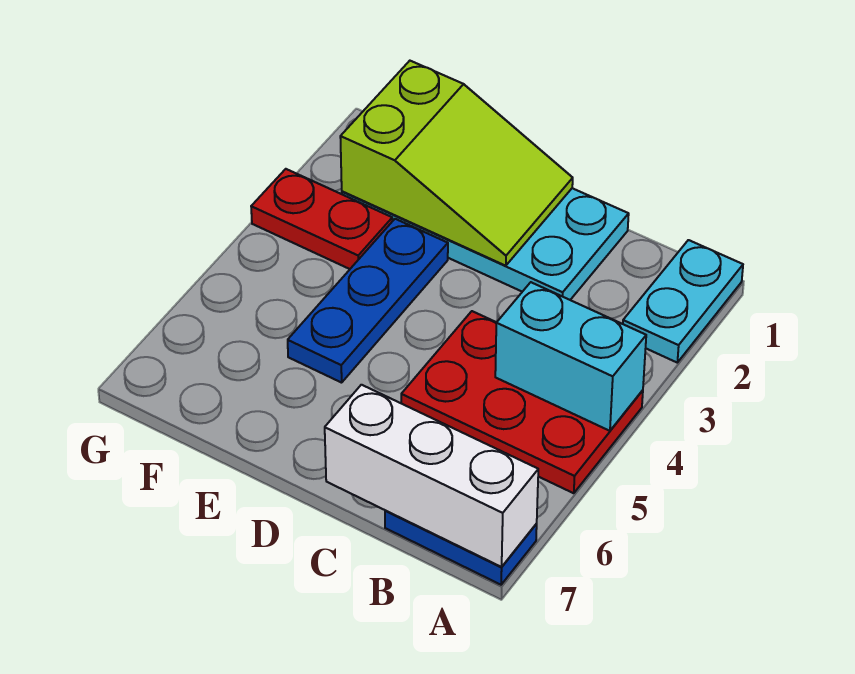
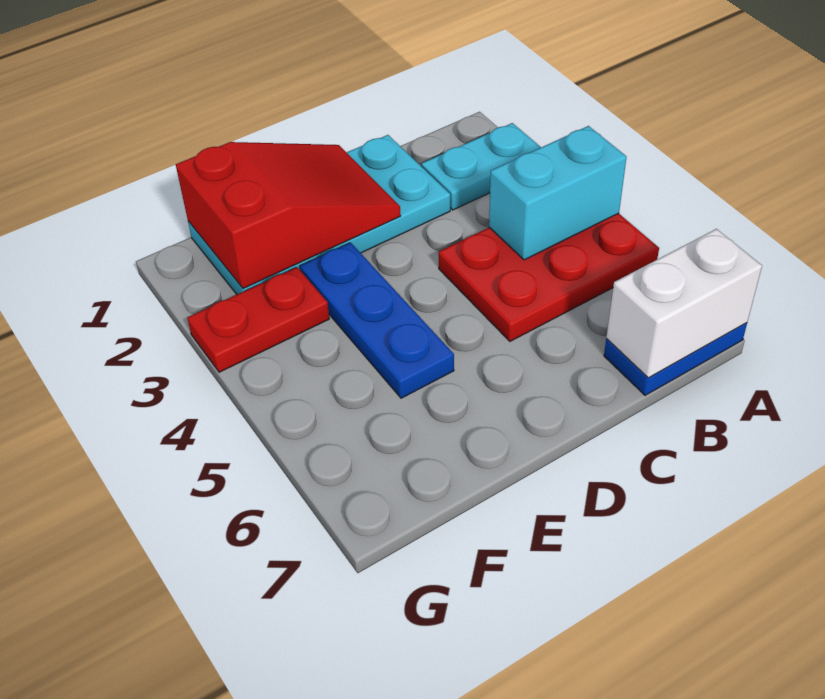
cyan 1x2 plate [623,240,743,362] -> cyan 1x2 plate turned to [421,123,541,210]
white 1x3 brick [325,385,538,567] -> white 1x2 brick [606,229,762,378]
lime 2x3 slope [340,61,573,266] -> red 2x3 slope [176,142,401,289]

